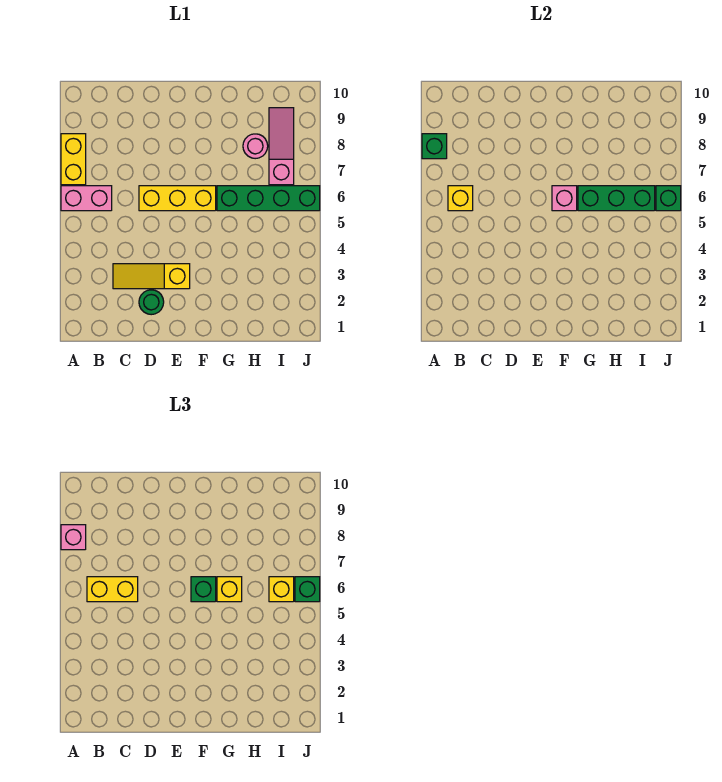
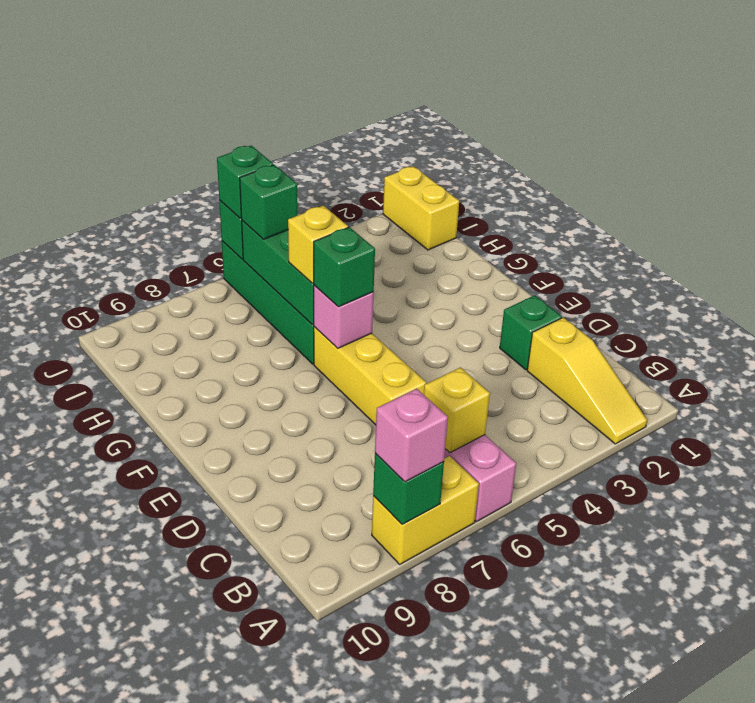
yellow 1x2 brick [87,577,138,602] -> yellow 1x2 brick moved to [383,166,459,250]
yellow 1x3 slope [113,264,190,289] -> yellow 1x3 slope moved to [527,318,647,444]
green 1x1 round brick [139,290,164,315] -> green 1x1 brick [500,295,562,370]
pink 1x1 round brick [243,134,268,159] -> none
yellow 1x1 brick [269,577,294,602] -> green 1x1 brick [240,165,298,239]
pink 1x3 slope [269,108,294,185] -> none

